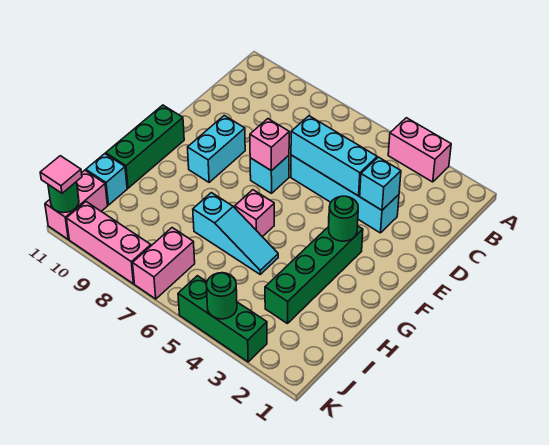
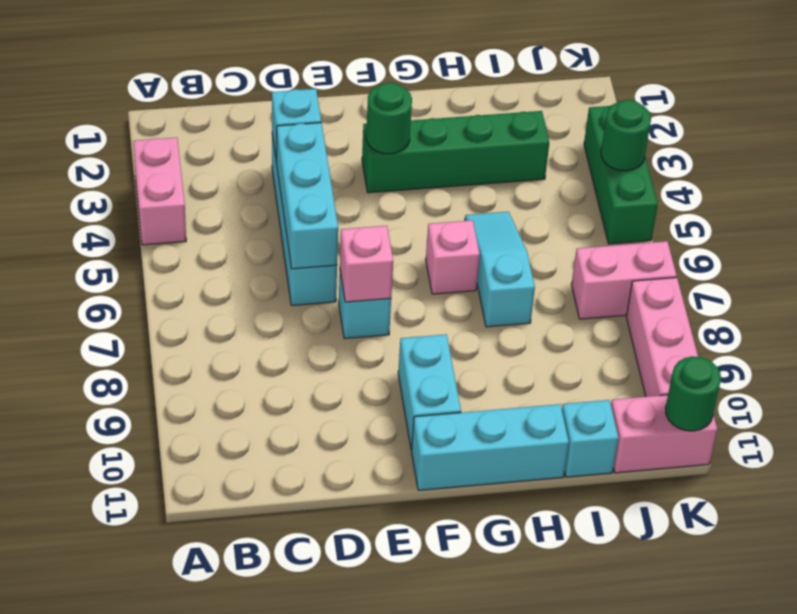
cyan 1x2 brick [188,116,245,182] -> cyan 1x2 brick turned to [398,334,461,450]
green 1x3 brick [106,105,184,188] -> cyan 1x3 brick [412,404,569,490]
pink 1x1 tile [40,156,82,193] -> none

